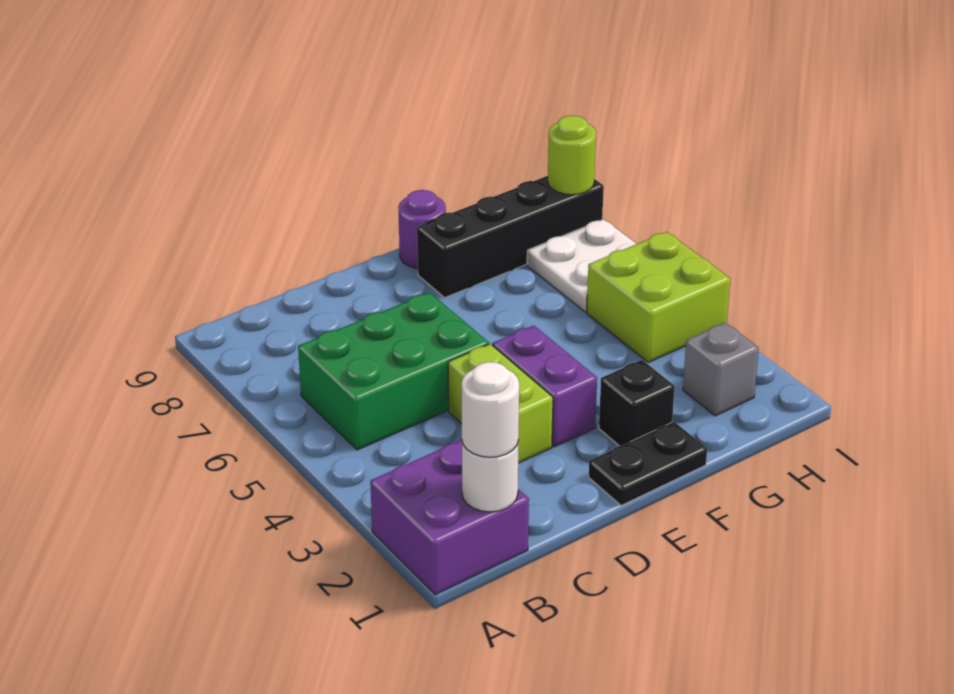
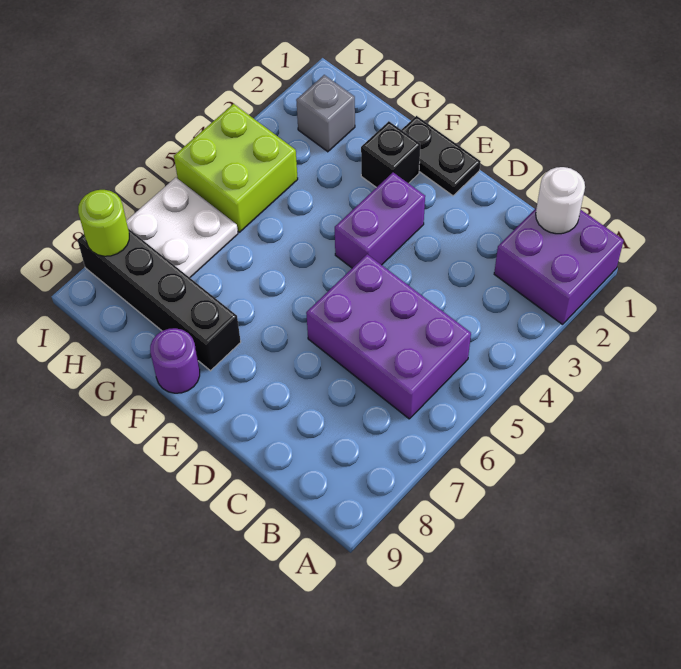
white 1x1 round brick [462,362,519,457] -> none
green 2x3 brick [298,292,489,450] -> purple 2x3 brick [306,254,471,419]
lime 1x2 brick [448,344,553,463] -> none

